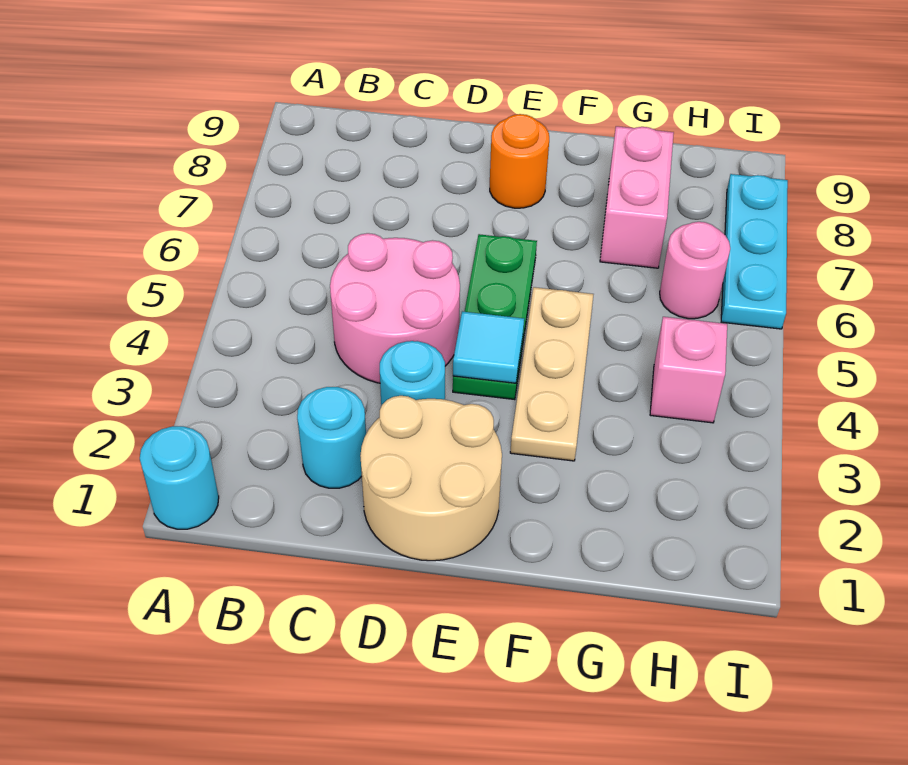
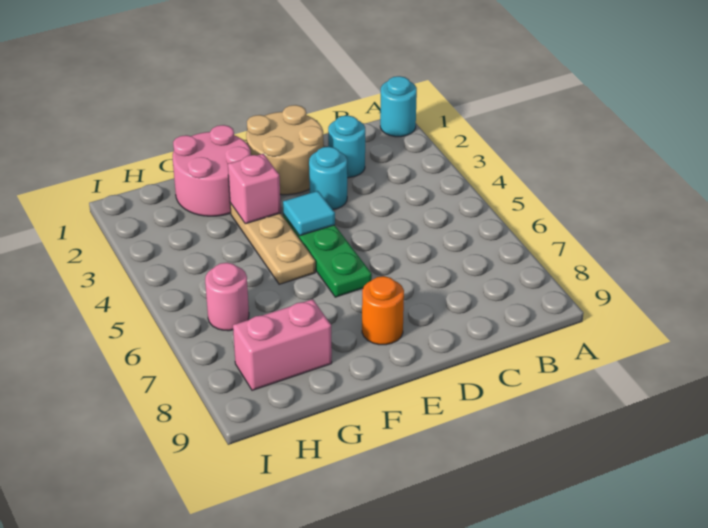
pink 2x2 round brick [330,233,460,383] -> pink 2x2 round brick moved to [173,125,251,216]
pink 1x2 brick [600,126,674,268] -> pink 1x2 brick turned to [233,299,332,390]
pink 1x1 brick [650,317,727,423] -> pink 1x1 brick moved to [228,154,281,224]
cyan 1x3 plate [721,174,788,329] -> none

